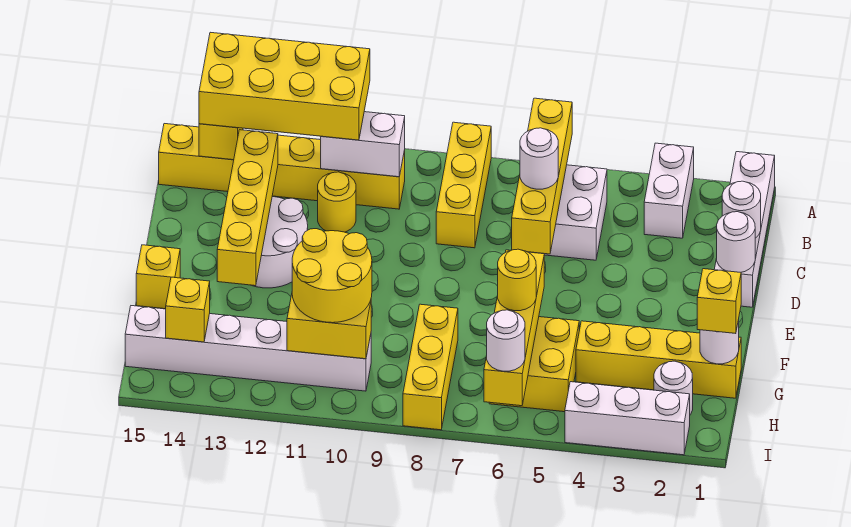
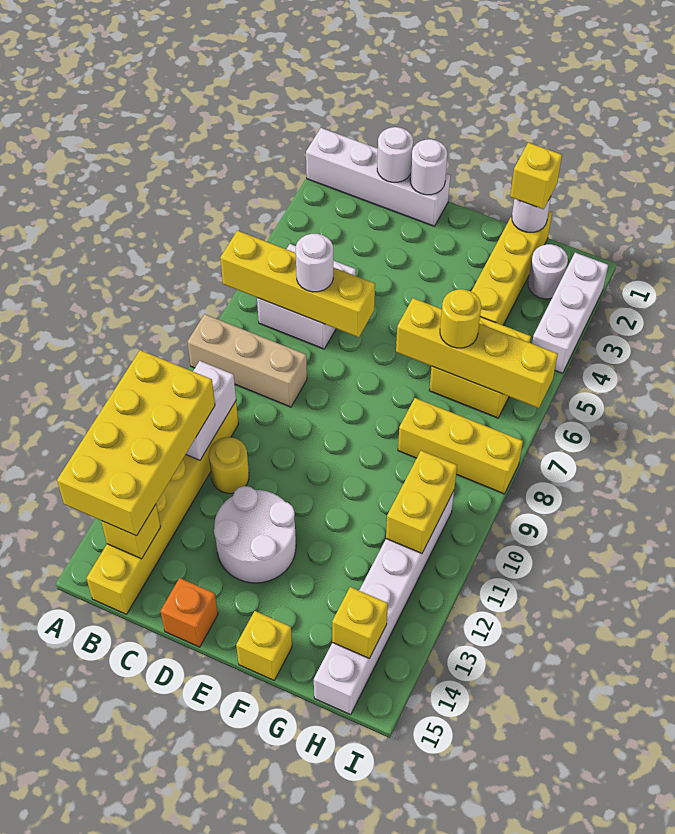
white 1x2 brick [644,143,694,238] -> none
yellow 1x3 brick [436,122,491,248] -> tan 1x3 brick [188,314,307,407]
yellow 1x4 brick [217,130,278,286] -> none
none -> orange 1x1 brick [161,578,218,647]
yellow 2x2 round brick [292,229,372,323] -> none
white 1x1 round brick [487,310,525,371] -> none

